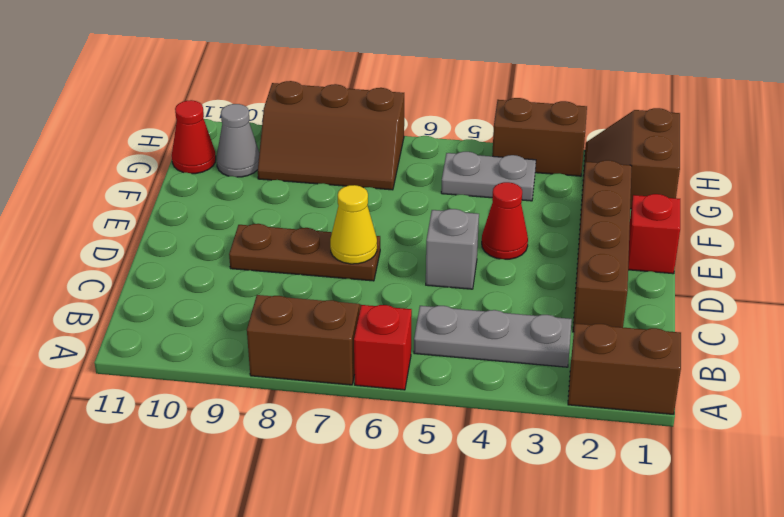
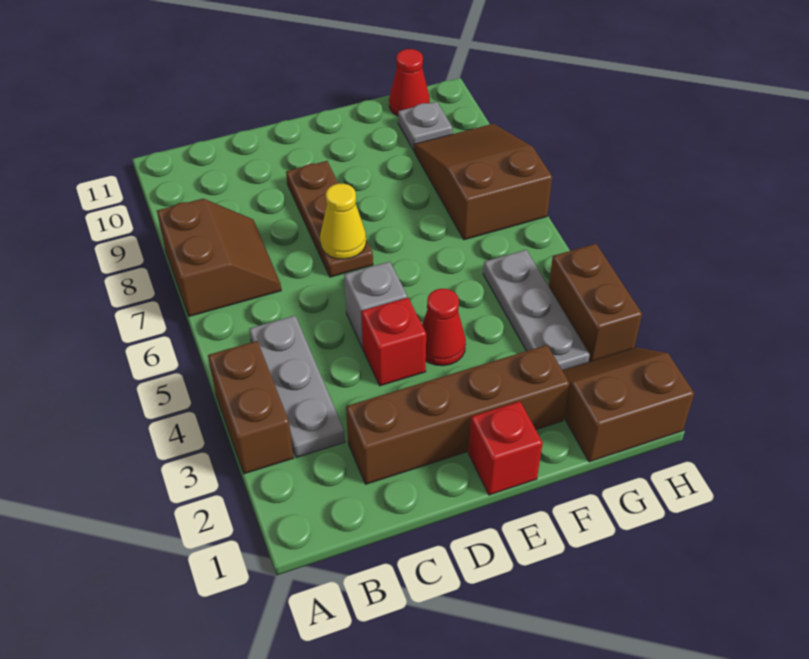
brown 1x2 brick [568,323,681,414] -> brown 1x2 brick moved to [208,341,293,474]
red 1x1 brick [354,305,412,390] -> red 1x1 brick moved to [361,298,426,386]
grey 1x2 plate [441,152,536,201] -> grey 1x3 plate [483,250,590,370]
brown 2x3 slope [258,81,404,190] -> brown 2x3 slope turned to [414,124,552,240]
grey 1x1 cone [217,104,259,177] -> grey 1x1 plate [398,101,452,150]

